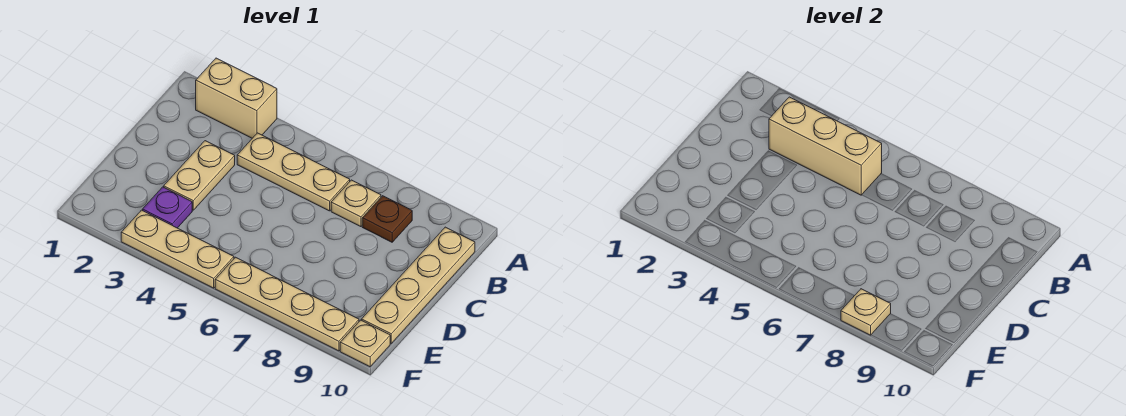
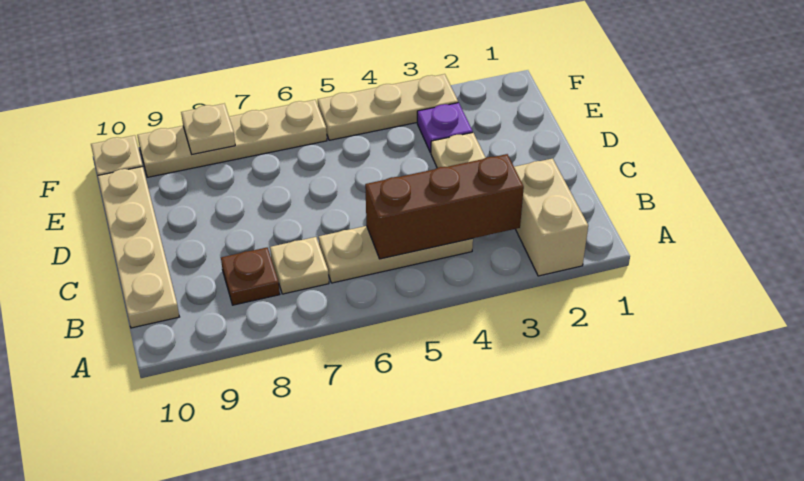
tan 1x2 brick [196,58,277,138] -> tan 1x2 brick turned to [514,159,588,276]
tan 1x3 brick [769,97,882,195] -> brown 1x3 brick [365,154,524,259]

